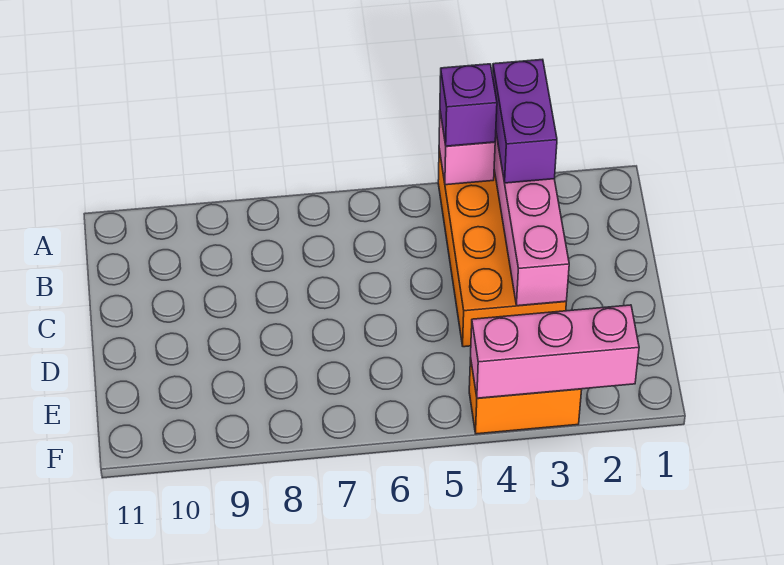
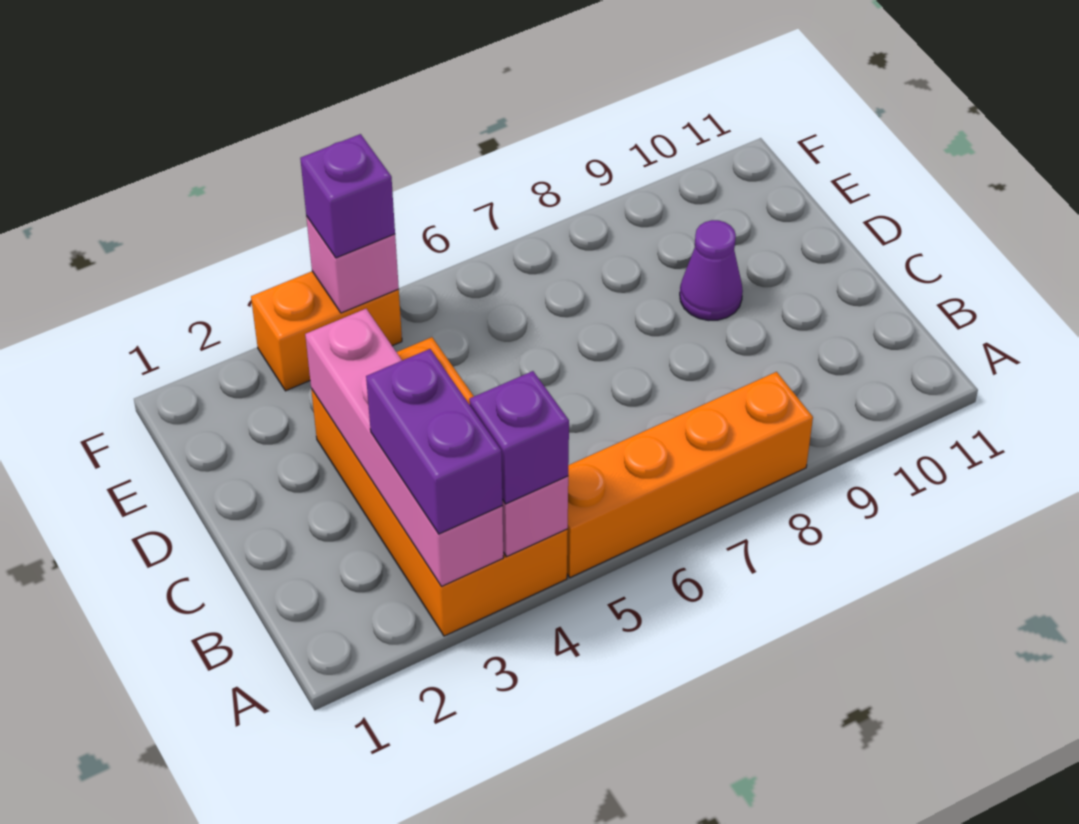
none -> orange 1x4 brick [567,372,813,578]
none -> purple 1x1 cone [680,220,743,320]
pink 1x3 brick [471,305,639,398] -> pink 1x1 brick [306,216,399,313]
none -> purple 1x1 brick [300,134,395,258]

